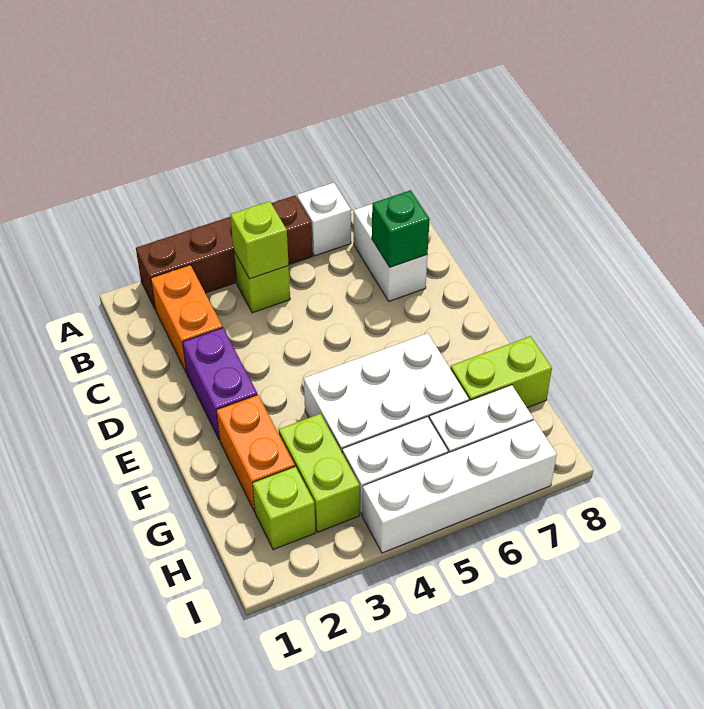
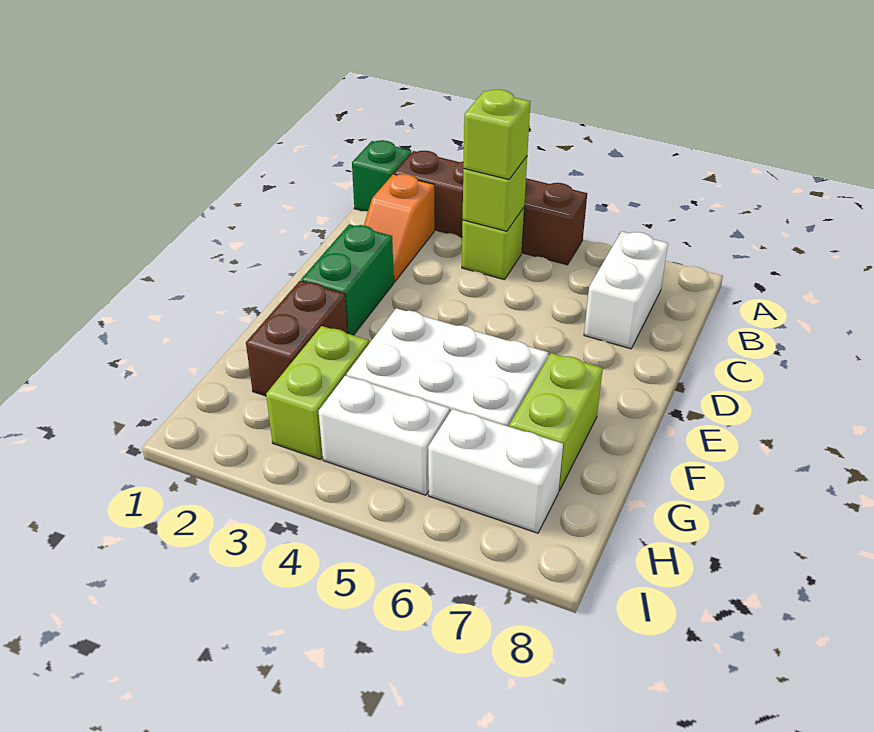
white 1x1 brick [297,183,351,256] -> none
orange 1x2 brick [151,265,223,373] -> orange 1x2 slope [364,174,434,282]
green 1x1 brick [372,190,430,267] -> green 1x1 brick moved to [352,140,411,211]
purple 1x2 brick [183,328,257,440] -> green 1x2 brick [301,224,394,335]
orange 1x2 brick [216,395,295,512] -> brown 1x2 brick [246,281,348,396]
lime 1x2 brick [450,336,552,408] -> lime 1x2 brick turned to [509,353,603,491]
lime 1x1 brick [253,467,315,550] -> lime 1x1 brick moved to [463,89,530,179]
white 1x4 brick [362,420,557,553] -> none

